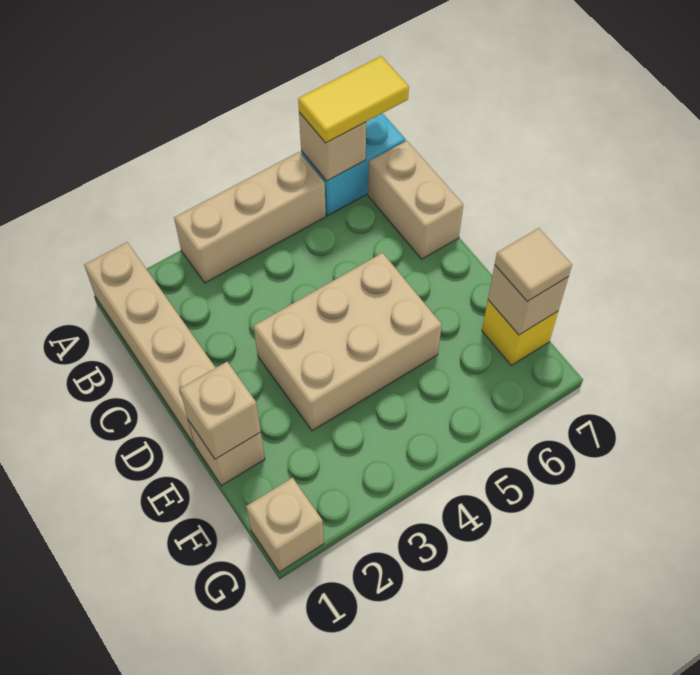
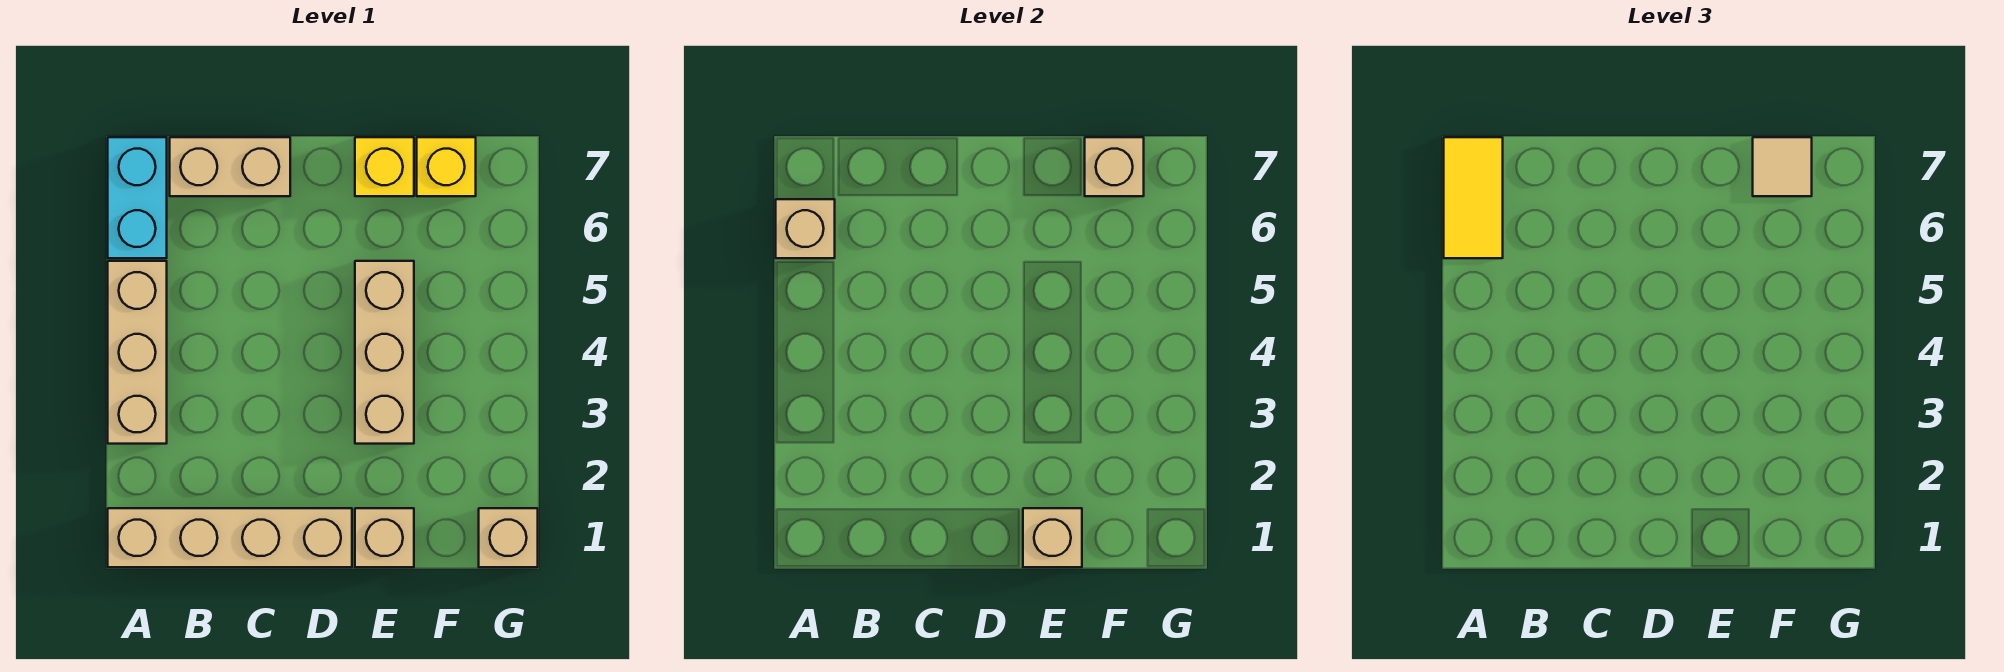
tan 2x3 brick [254,253,442,431] -> tan 1x3 brick [355,261,414,444]
none -> yellow 1x1 brick [355,137,414,196]

